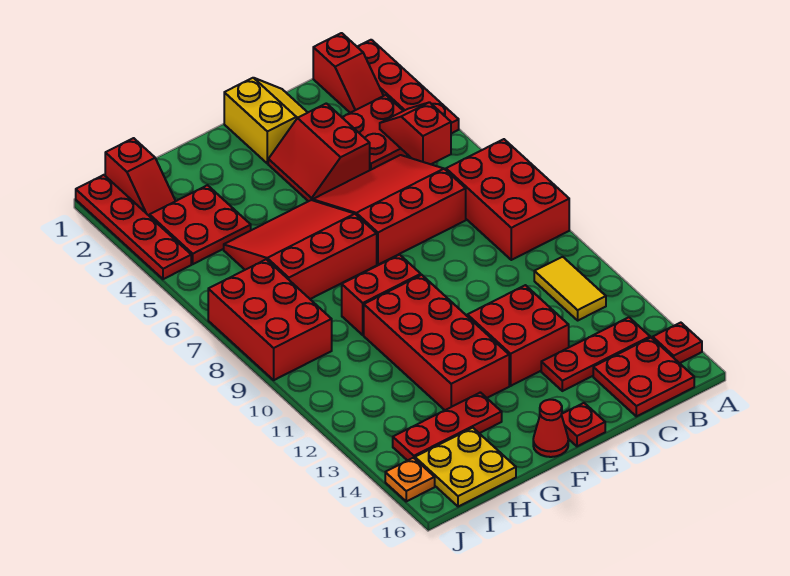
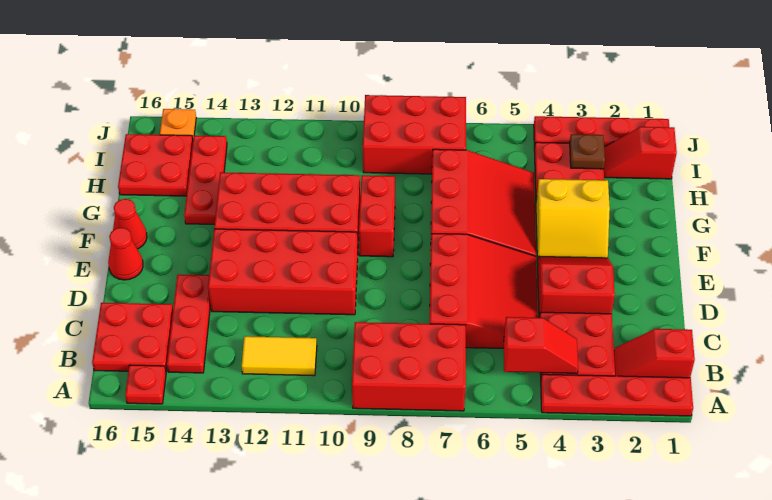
yellow 2x2 slope [224,78,308,164] -> yellow 2x2 slope moved to [536,179,610,259]
red 2x2 brick [467,285,569,386] -> red 2x4 brick [208,229,358,315]
red 1x1 plate [561,403,605,446] -> red 1x1 cone [108,228,143,280]
yellow 2x2 plate [415,428,516,507] -> red 2x2 plate [118,134,193,196]
none -> brown 1x1 plate [570,134,605,169]

